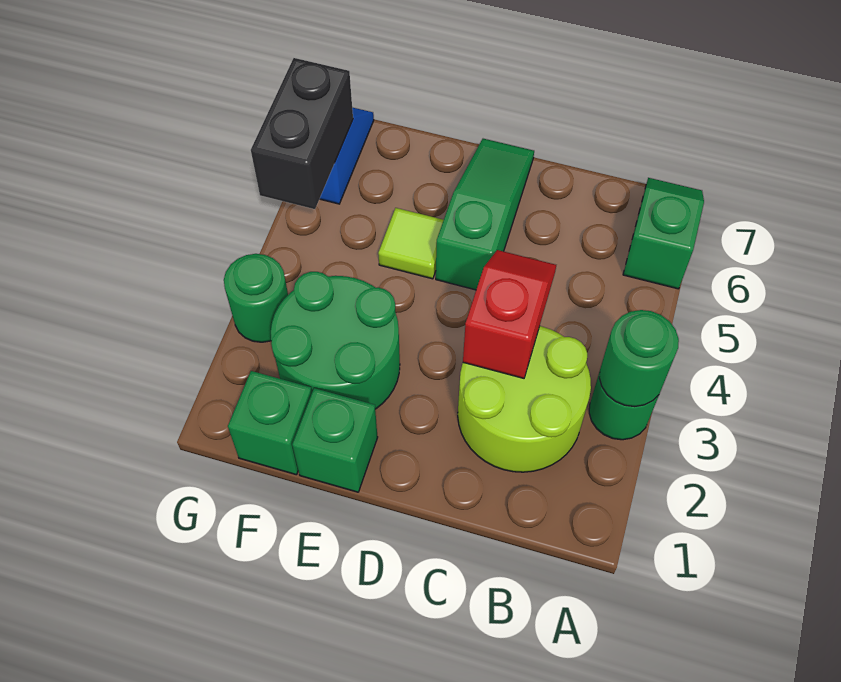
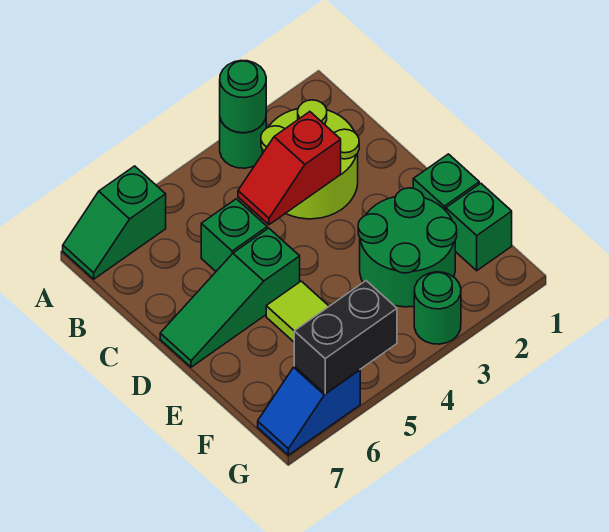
none -> green 1x1 brick [201,199,267,271]

